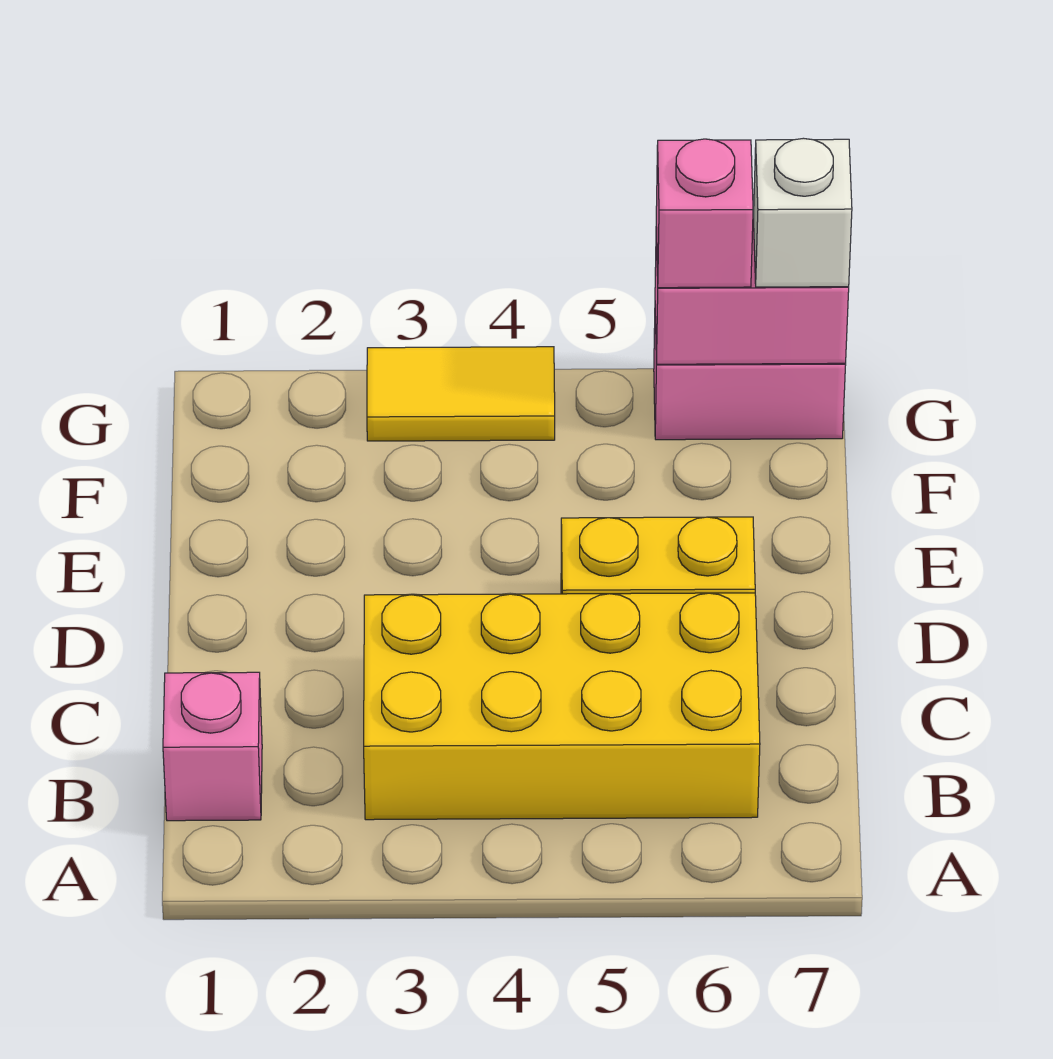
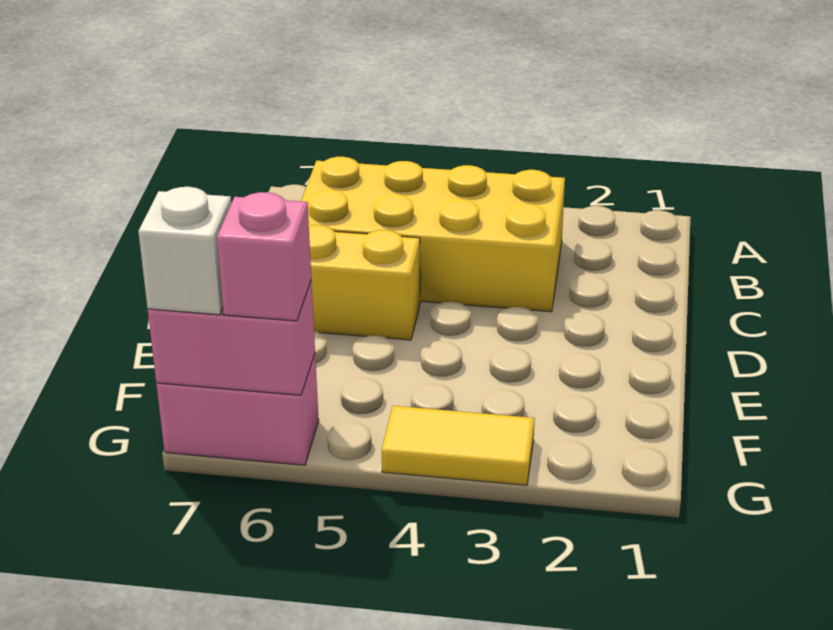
pink 1x1 brick [163,672,262,821] -> none

